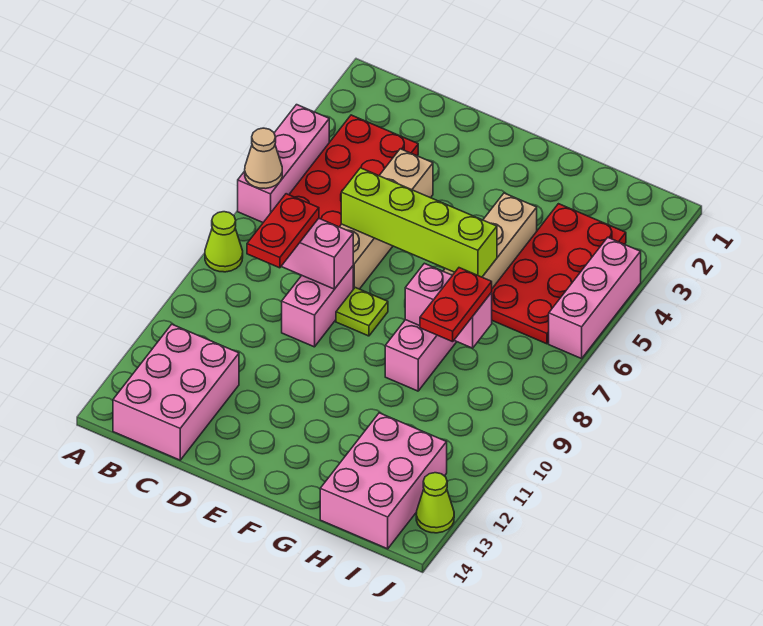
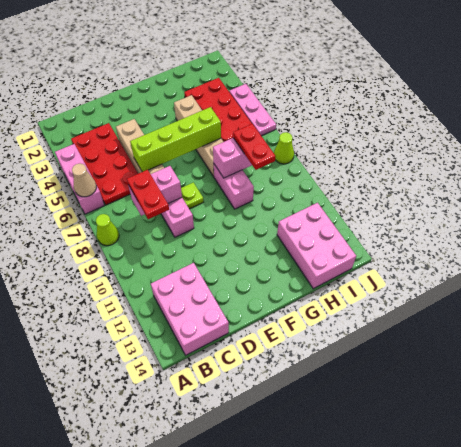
pink 1x3 brick [549,238,641,359] -> pink 1x3 plate [229,84,276,136]
lime 1x1 cone [416,473,454,533] -> lime 1x1 cone moved to [274,132,294,164]

